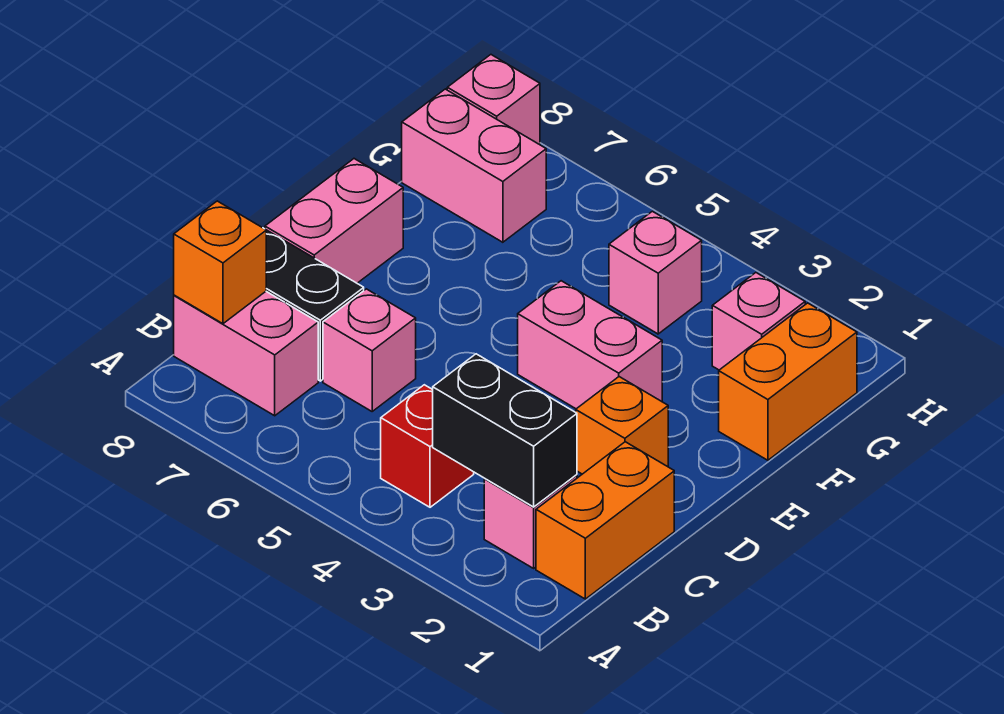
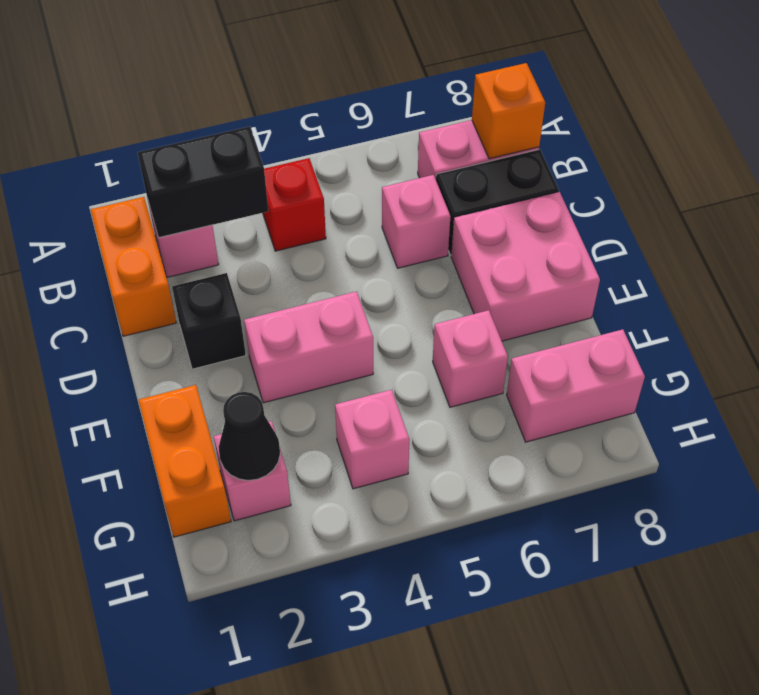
orange 1x1 brick [576,377,668,474] -> black 1x1 brick [172,273,246,369]
pink 1x2 brick [265,159,403,283] -> pink 2x2 brick [451,192,600,341]
none -> black 1x1 cone [219,392,280,480]
pink 1x1 brick [447,55,540,145] -> pink 1x1 brick moved to [433,310,508,407]

